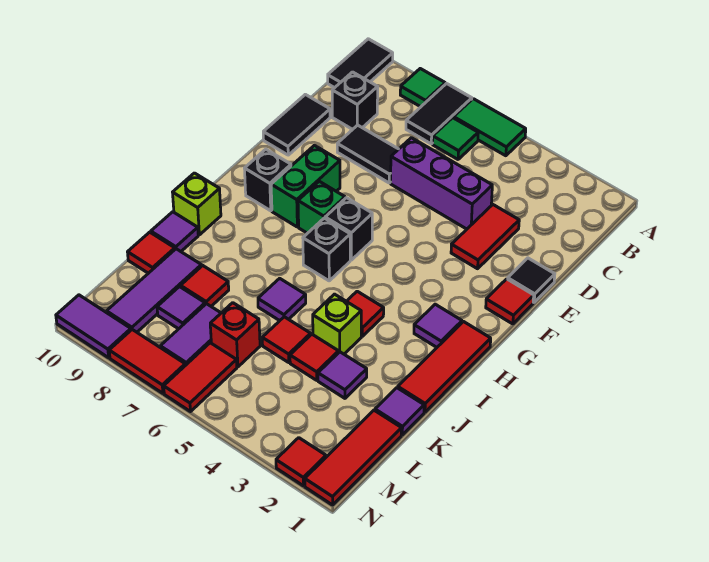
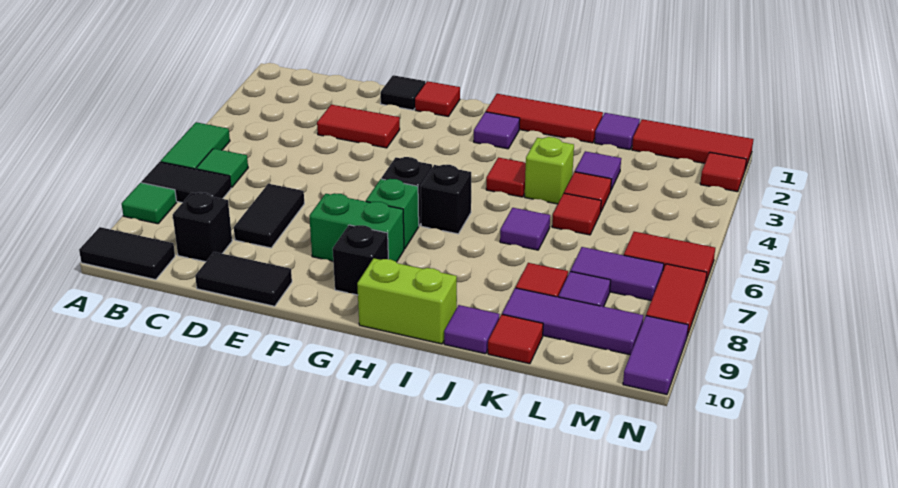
purple 1x3 brick [391,138,492,229] -> none
lime 1x1 brick [173,173,221,235] -> lime 1x2 brick [357,258,457,344]
red 1x1 brick [210,303,260,367] -> none

